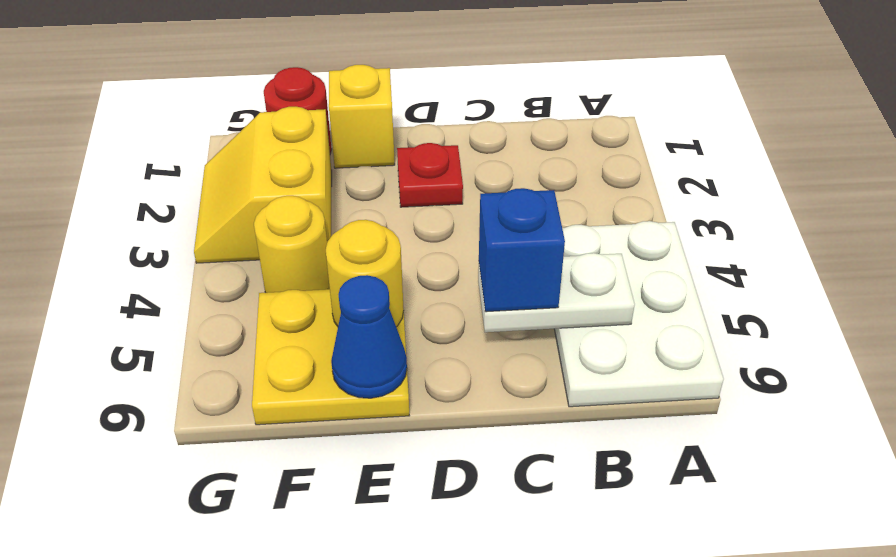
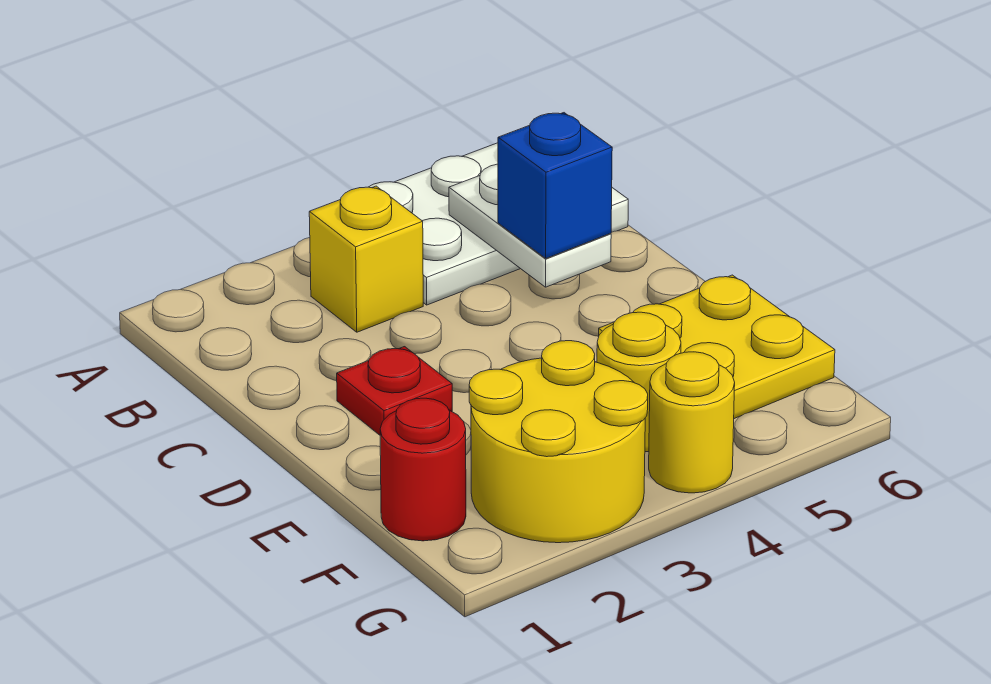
yellow 1x1 brick [329,65,395,168] -> yellow 1x1 brick moved to [309,186,423,332]
yellow 1x1 round brick [326,220,404,327] -> yellow 1x1 round brick moved to [649,352,735,493]
blue 1x1 cone [331,275,407,398] -> none
yellow 2x2 slope [194,107,332,263] -> yellow 2x2 round brick [469,341,648,543]

